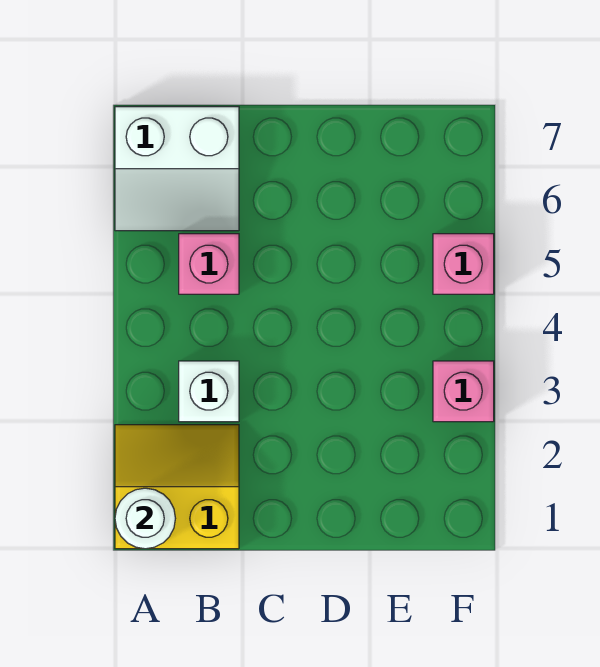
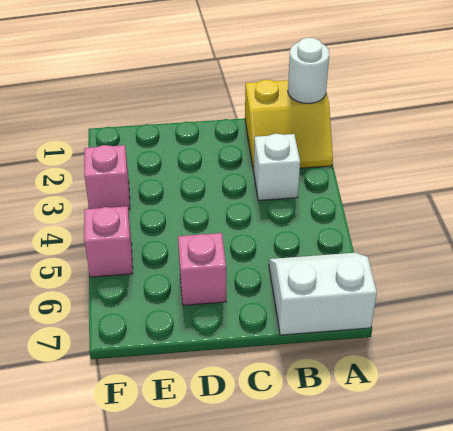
pink 1x1 brick [179,234,239,294] -> pink 1x1 brick moved to [178,233,226,305]

